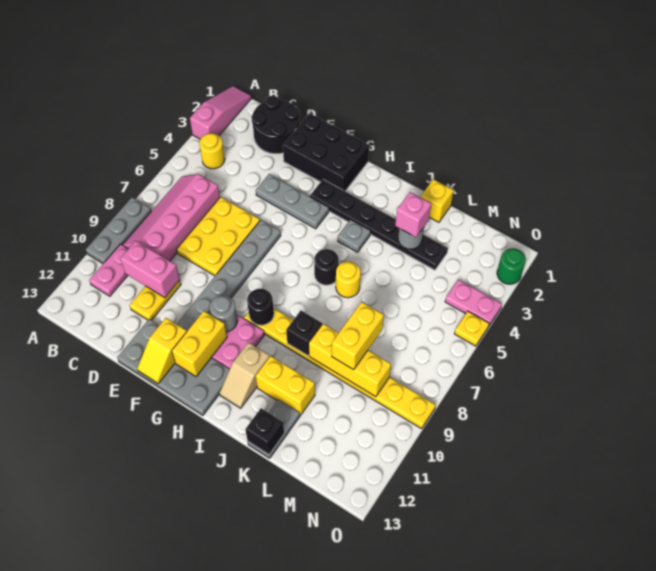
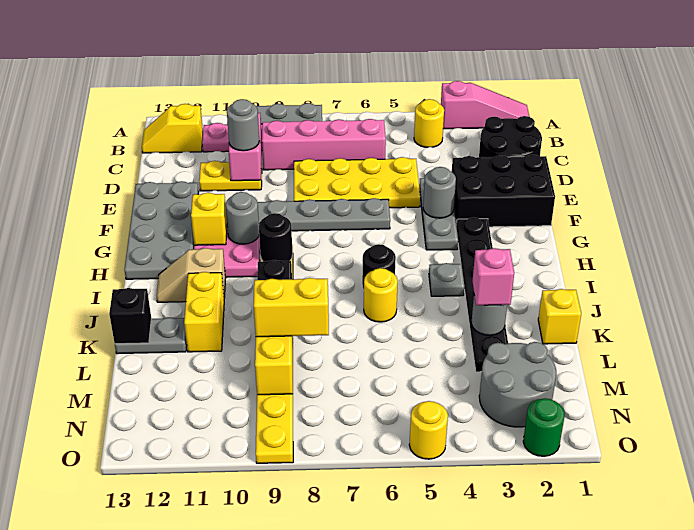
yellow 2x3 plate [177,197,260,276] -> yellow 2x4 plate [294,157,420,208]
none -> grey 1x1 round brick [227,99,259,151]
black 2x3 brick [283,113,369,191] -> black 2x3 brick turned to [452,155,555,227]
none -> grey 1x1 round brick [423,167,456,218]
yellow 1x2 slope [137,318,187,384] -> yellow 1x2 slope moved to [142,104,203,153]
yellow 1x2 brick [172,311,227,376] -> yellow 1x1 brick [191,193,227,245]
none -> grey 2x2 round brick [479,342,556,427]
pink 1x2 plate [445,280,502,326] -> none
yellow 1x1 plate [454,311,489,346] -> yellow 1x1 round brick [409,401,448,459]

